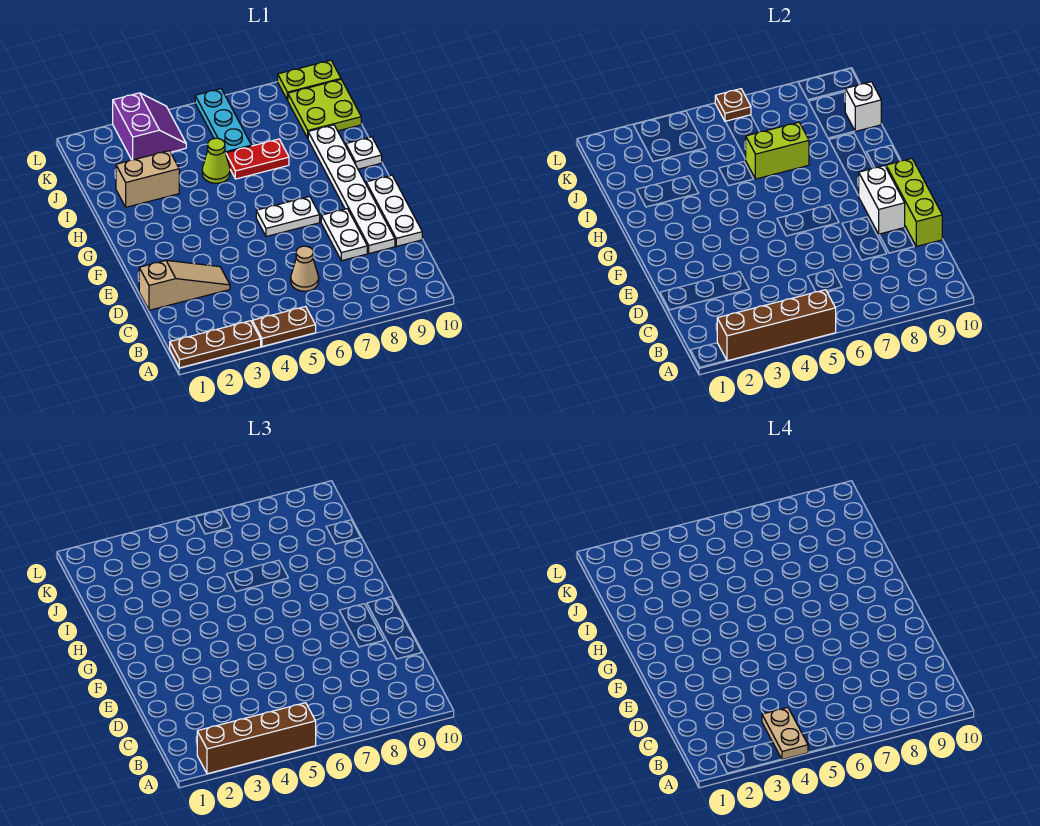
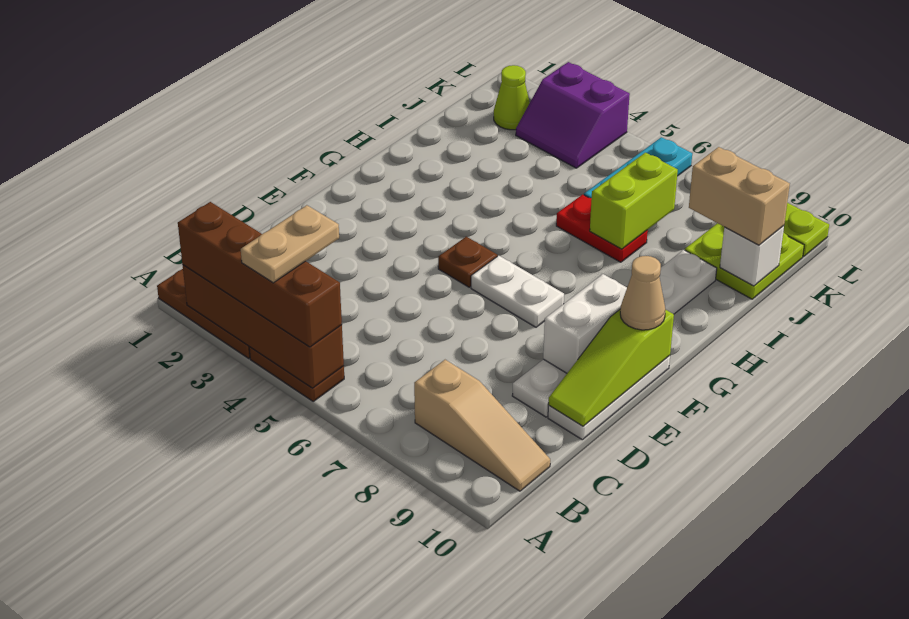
tan 1x1 cone [291,246,319,291] -> tan 1x1 cone moved to [620,256,666,330]
tan 1x3 slope [139,260,230,310] -> tan 1x3 slope moved to [414,360,550,491]
white 1x2 plate [321,209,367,261] -> none
lime 1x3 brick [886,159,942,246] -> lime 1x3 slope [548,310,674,426]
white 1x1 plate [346,137,382,169] -> none
tan 1x2 brick [116,151,179,207] -> tan 1x2 brick moved to [689,147,790,245]
lime 1x1 cone [202,138,230,183] -> lime 1x1 cone moved to [494,65,530,130]
lime 1x2 brick [746,122,809,179] -> lime 1x2 brick turned to [590,153,678,249]
purple 2x2 slope [113,93,186,160] -> purple 2x2 slope turned to [516,62,630,168]
brown 1x1 plate [715,89,751,122] -> brown 1x1 plate moved to [438,237,497,287]

